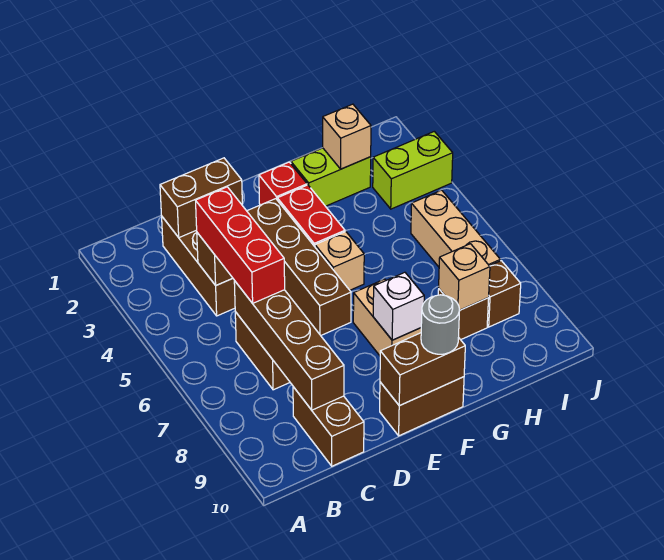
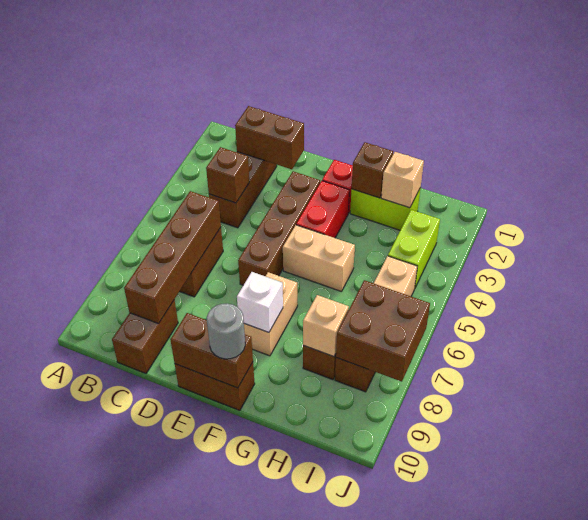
red 1x3 brick [196,187,285,303] -> none
tan 1x1 brick [315,231,364,290] -> tan 1x2 brick [283,225,355,292]
none -> brown 1x1 brick [352,142,393,198]
lime 1x2 brick [373,131,453,209] -> lime 1x2 brick turned to [388,210,440,288]
none -> brown 2x2 brick [336,280,430,382]

